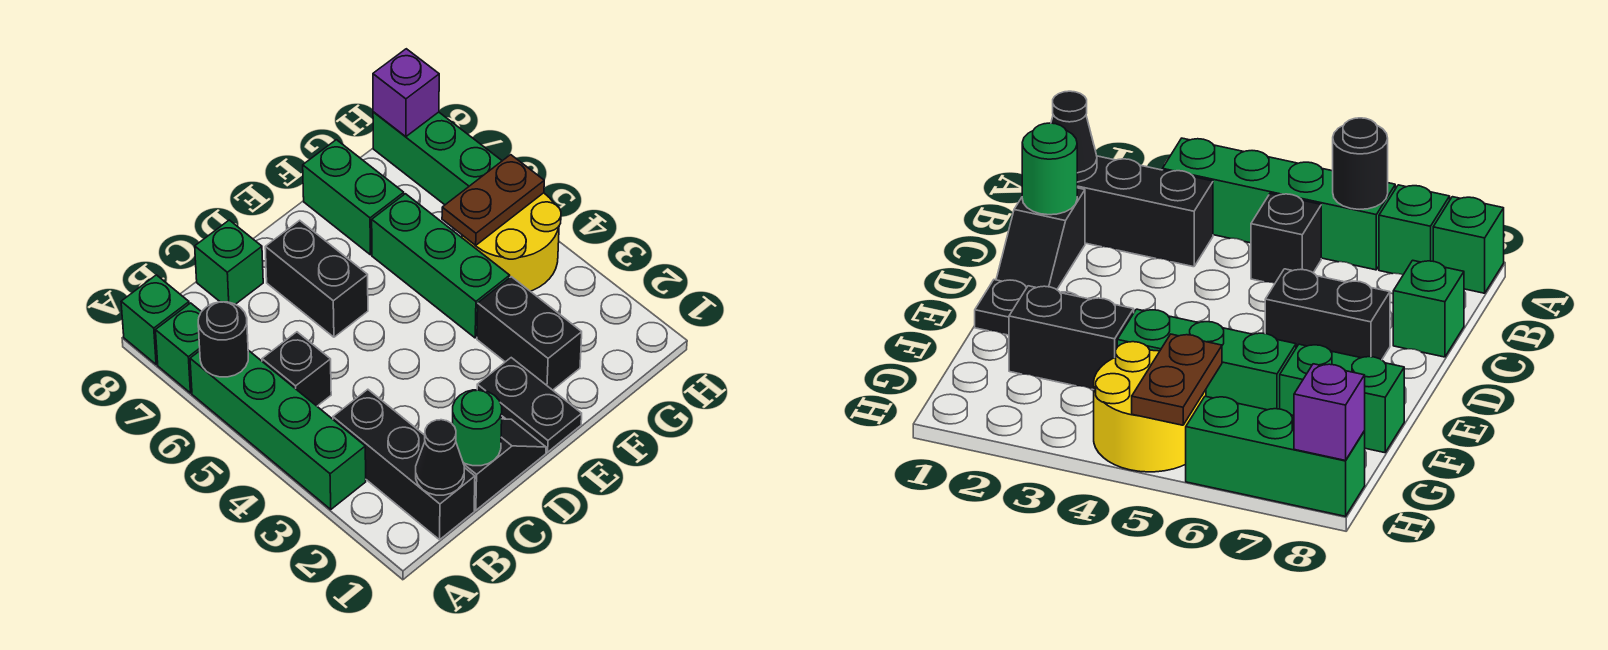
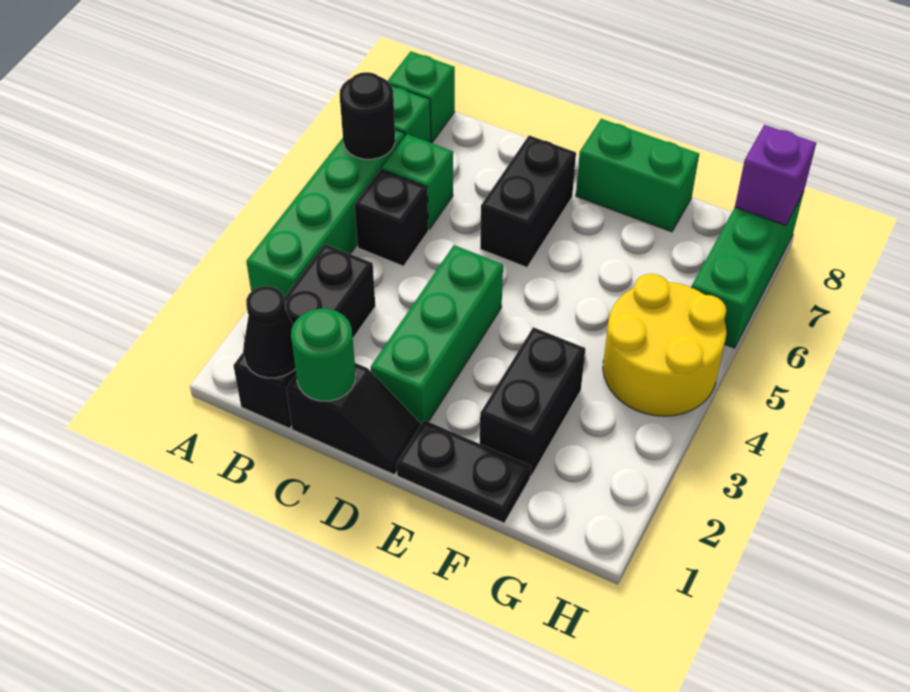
green 1x1 brick [195,220,263,304] -> green 1x1 brick moved to [382,134,453,229]
black 1x2 plate [477,358,582,452] -> black 1x2 plate turned to [397,420,531,523]
green 1x3 brick [372,194,510,338] -> green 1x3 brick moved to [371,245,503,424]
green 1x2 brick [303,140,404,255] -> green 1x2 brick turned to [576,119,699,232]
brown 1x2 plate [442,155,544,245] -> none

